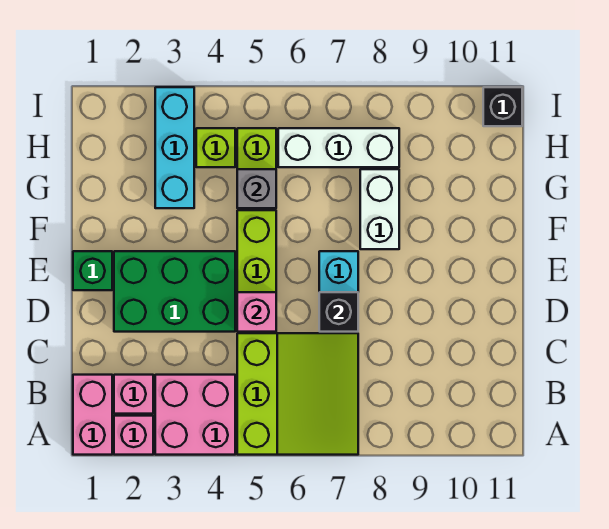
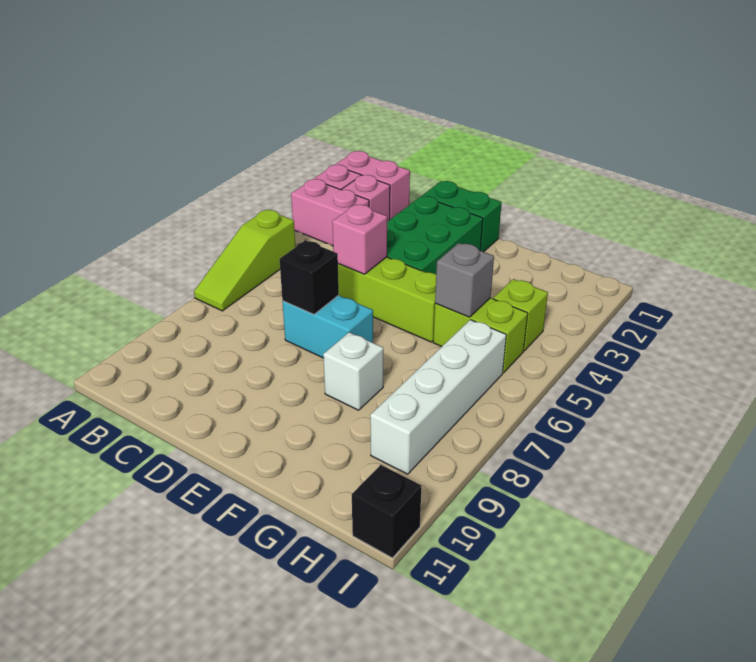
pink 2x2 brick [155,375,235,455] -> pink 1x2 brick [291,179,369,246]
lime 3x3 slope [237,333,358,455] -> lime 1x3 slope [194,210,295,311]
green 1x1 brick [73,251,112,290] -> green 1x2 brick [422,181,502,252]
white 1x2 brick [360,169,399,249] -> white 1x1 brick [323,332,383,410]
cyan 1x3 brick [155,87,194,208] -> none
white 1x3 brick [278,128,399,167] -> white 1x4 brick [370,320,506,474]

